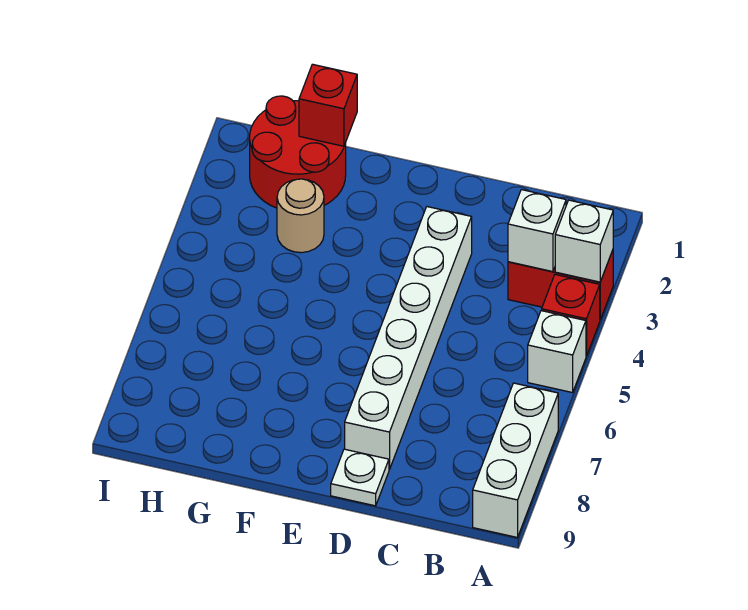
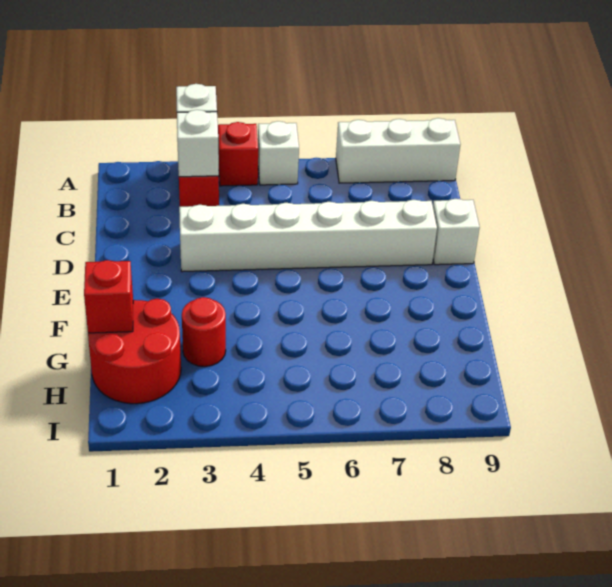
white 1x1 plate [331,449,389,506] -> white 1x1 brick [433,199,480,265]
tan 1x1 round brick [277,179,324,253] -> red 1x1 round brick [182,297,226,367]

